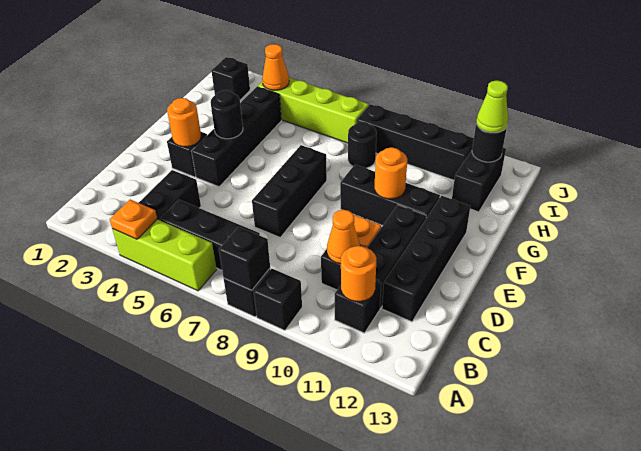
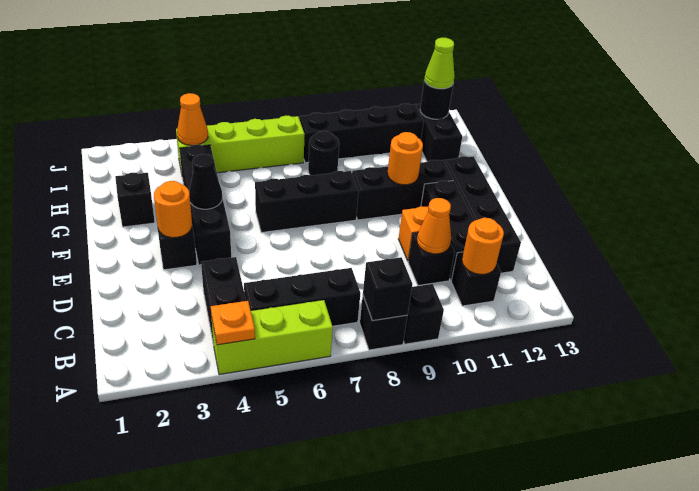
black 1x3 brick [252,145,327,237] -> black 1x3 brick turned to [255,171,359,233]
black 1x1 round brick [210,90,243,139] -> black 1x1 cone [189,154,222,209]
black 1x1 brick [212,57,250,100] -> black 1x1 brick moved to [115,173,155,227]

